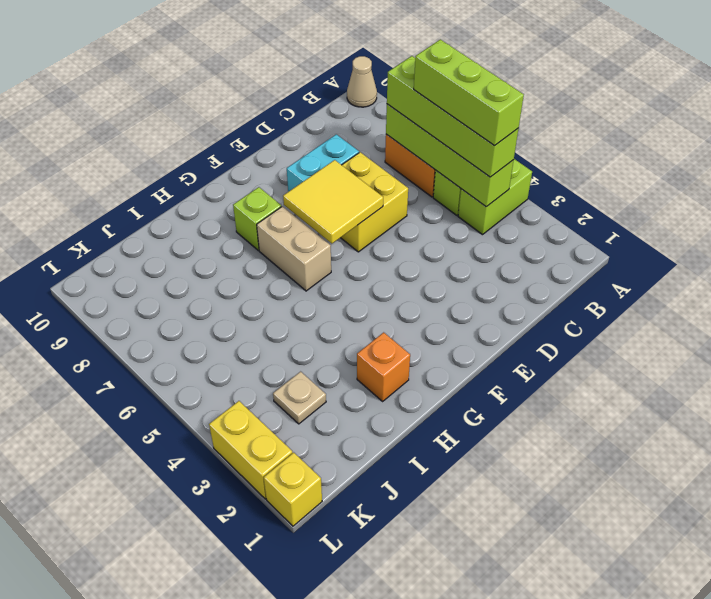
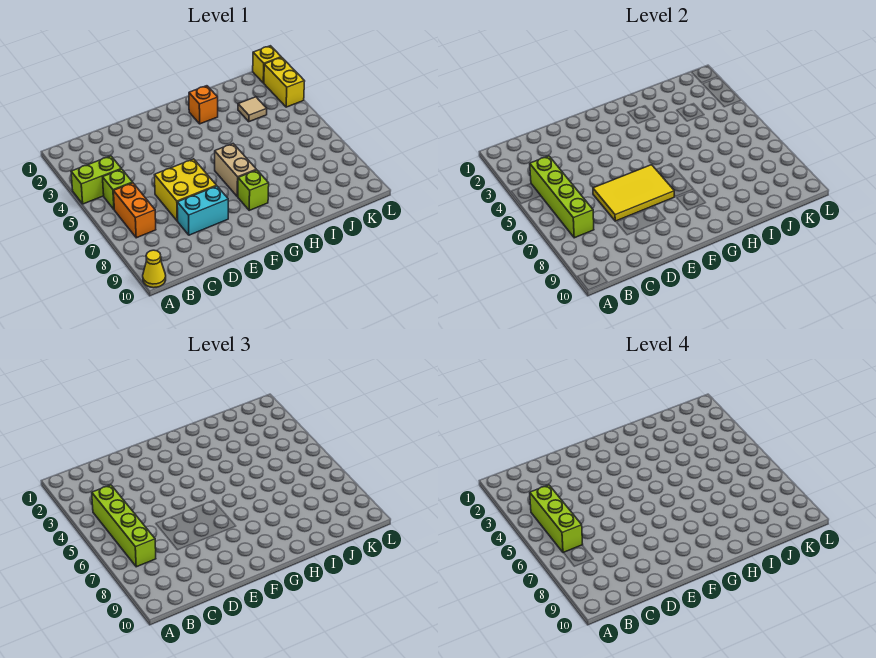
tan 1x1 cone [347,56,377,107] -> yellow 1x1 cone [143,250,166,288]
yellow 2x2 tile [283,160,383,244] -> yellow 2x3 tile [593,165,674,221]
tan 1x1 plate [273,372,326,424] -> tan 1x1 tile [238,97,267,122]

